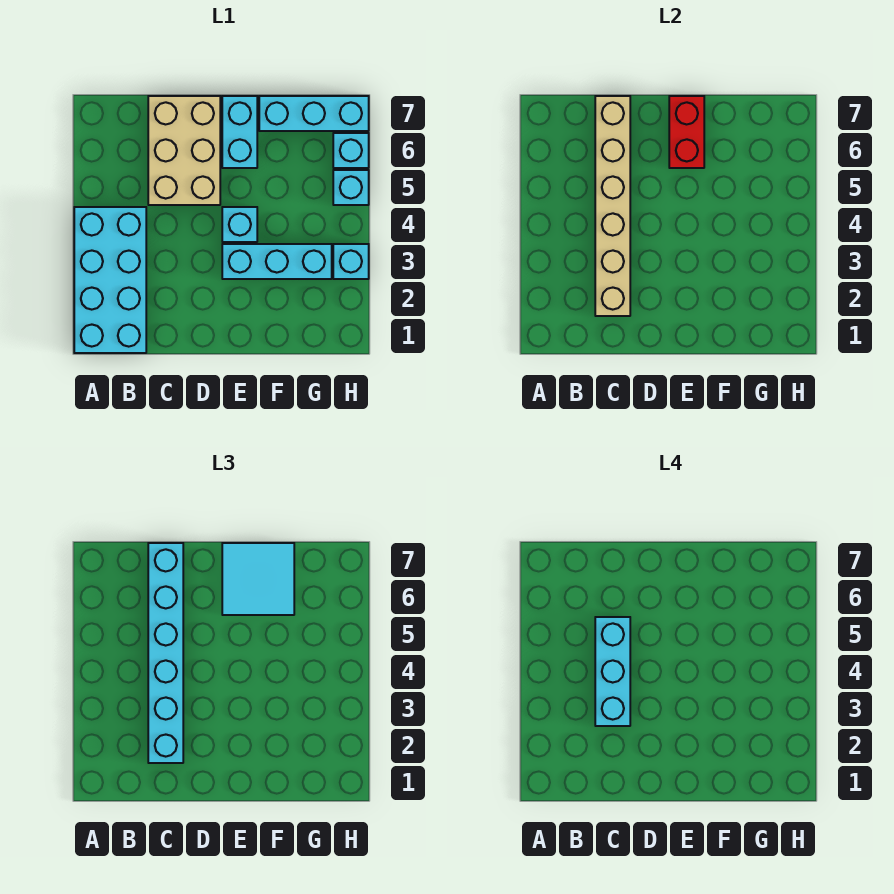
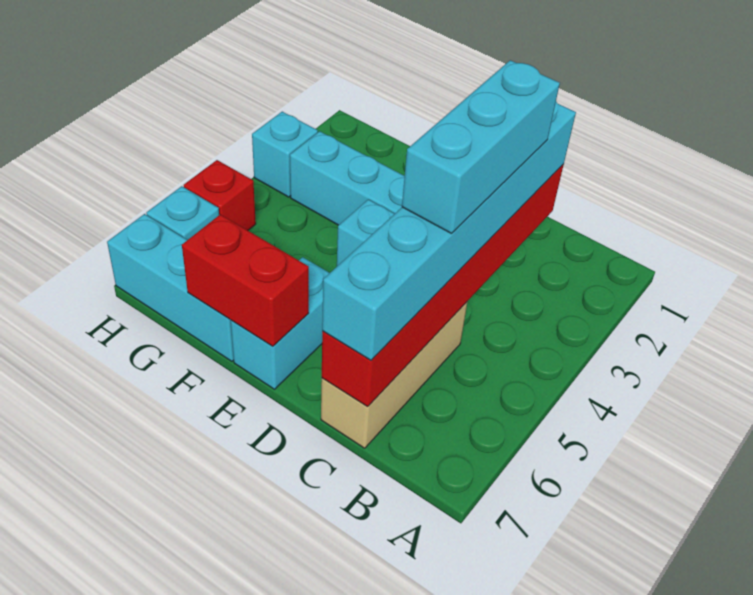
cyan 2x4 brick [74,207,146,353] -> none
tan 1x6 brick [595,96,630,316] -> red 1x6 brick [322,164,564,407]
tan 2x3 brick [148,96,220,205] -> tan 1x3 brick [321,301,468,448]
red 1x2 brick [669,96,704,168] -> red 1x2 brick turned to [182,214,309,347]
cyan 2x2 tile [222,543,294,615] -> none
cyan 1x1 brick [333,170,369,205] -> red 1x1 brick [184,160,256,230]

